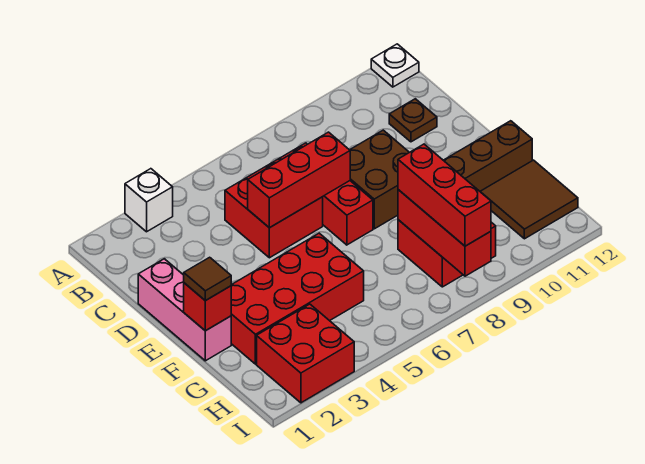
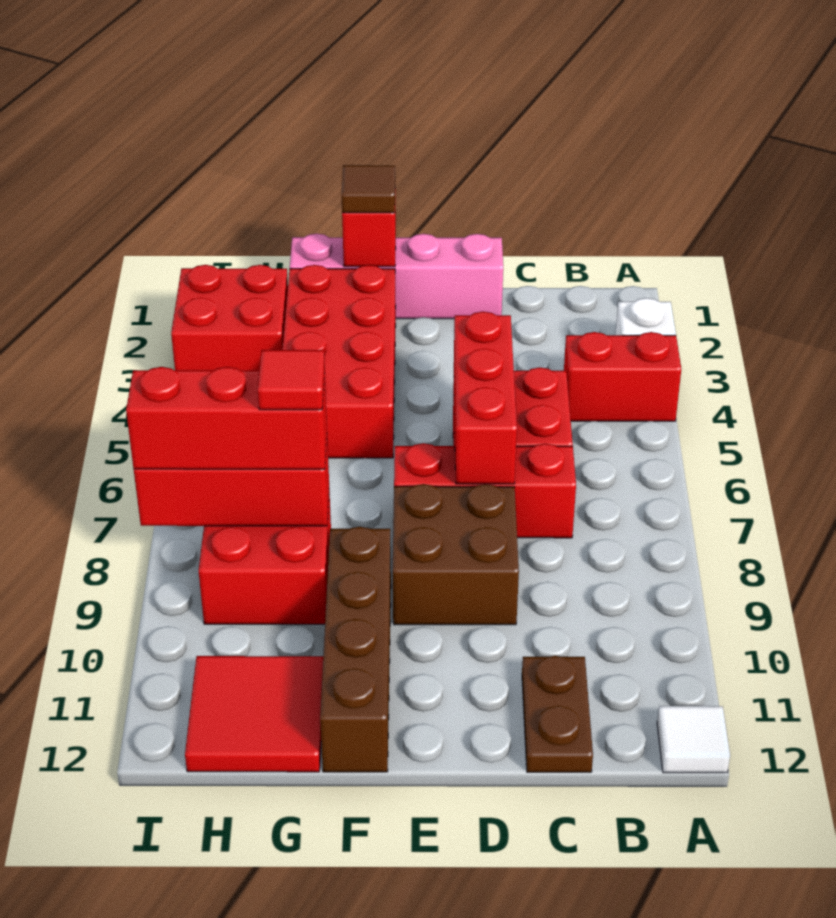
none -> red 1x2 brick [564,332,681,421]
white 1x1 plate [371,44,419,87] -> white 1x1 tile [657,706,730,773]
brown 1x1 plate [389,99,437,142] -> brown 1x2 plate [522,656,593,772]
pink 1x3 brick [138,259,231,361] -> pink 1x4 brick [290,234,503,319]
none -> red 1x1 tile [258,350,325,410]
brown 2x2 tile [480,160,578,239] -> red 2x2 tile [185,656,323,772]

